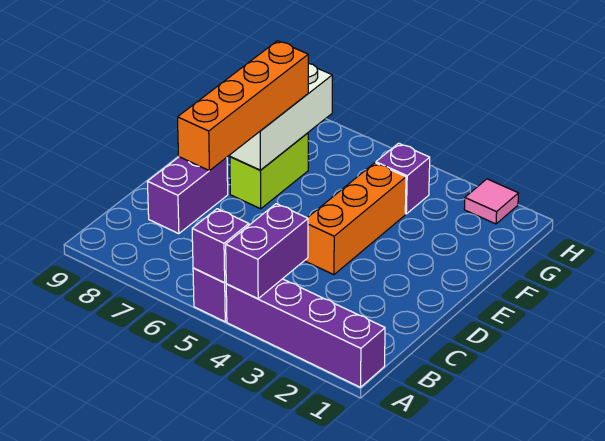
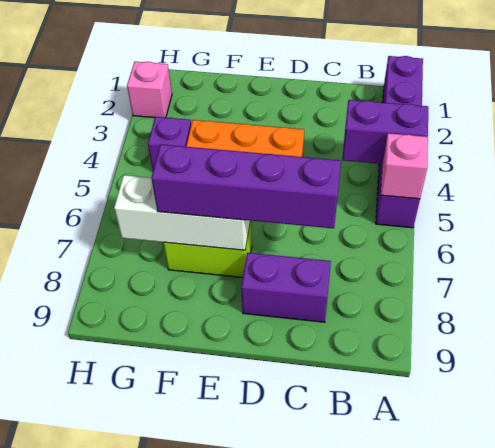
purple 1x1 brick [192,209,249,283] -> pink 1x1 brick [381,133,428,199]
orange 1x4 brick [178,41,308,171] -> purple 1x4 brick [151,144,341,228]
pink 1x1 tile [464,179,519,224] -> pink 1x1 brick [127,62,172,118]

